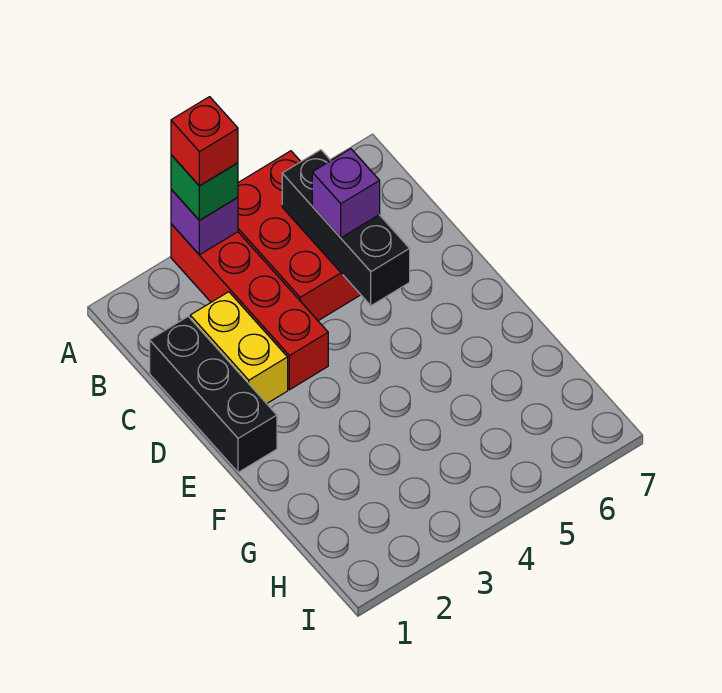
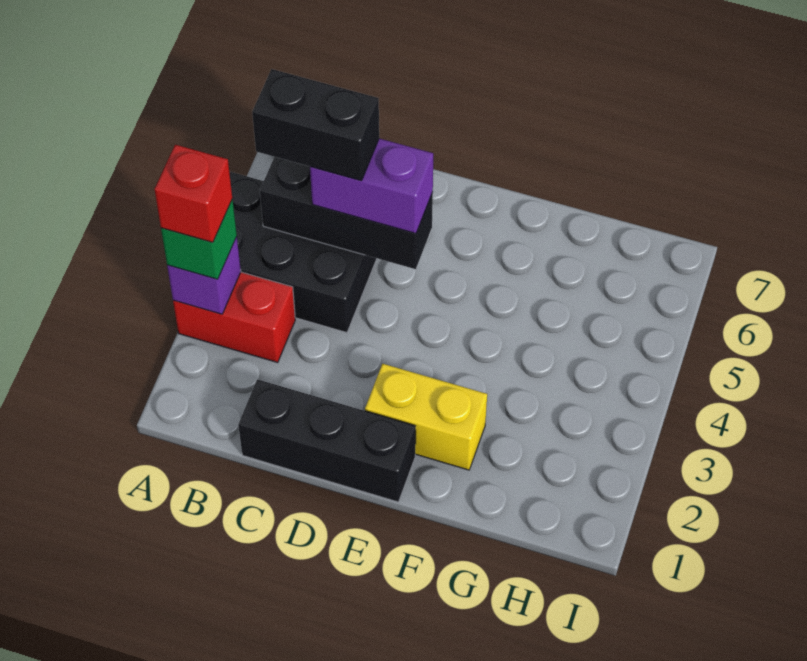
red 1x4 brick [171,224,328,390] -> red 1x2 brick [173,272,295,363]
red 2x3 brick [238,151,360,321] -> black 2x3 brick [230,172,377,333]
none -> black 1x2 brick [252,69,379,181]
yellow 1x2 brick [190,292,288,404] -> yellow 1x2 brick moved to [365,364,487,470]
purple 1x1 brick [312,149,380,238] -> purple 1x2 brick [310,139,433,234]

